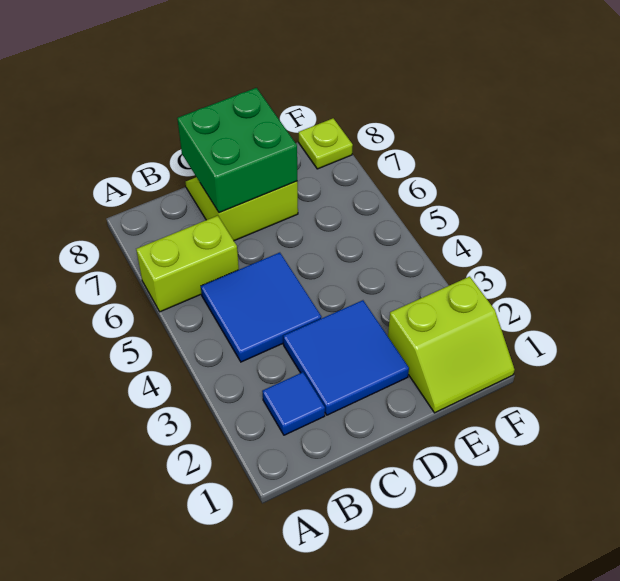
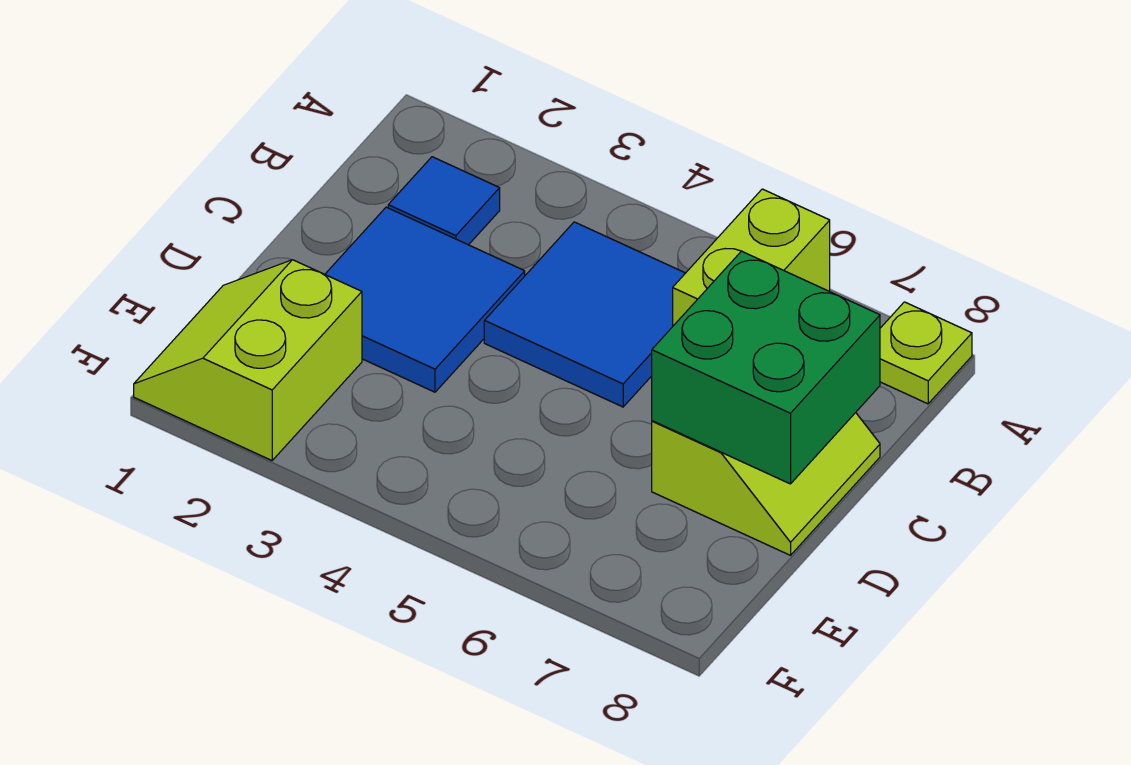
lime 1x1 plate [299,118,353,169] -> lime 1x1 plate moved to [880,302,972,404]

